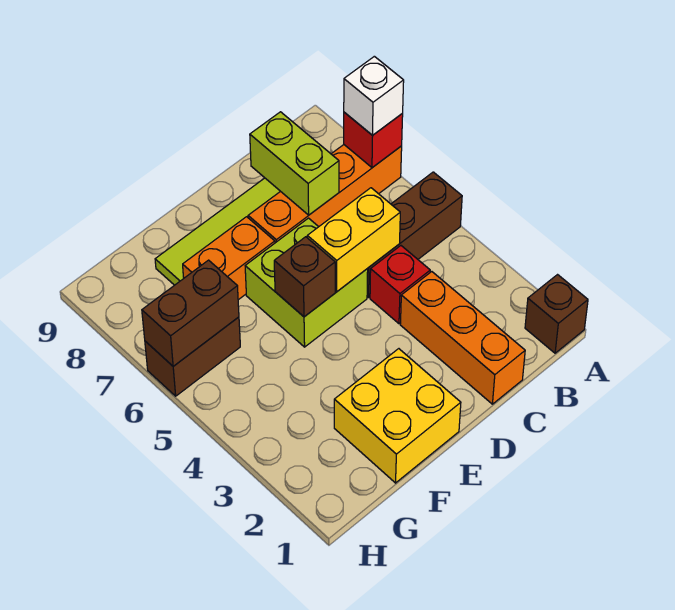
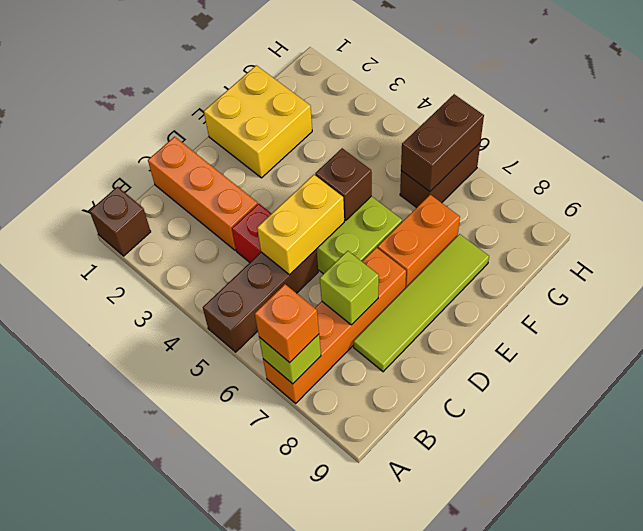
red 1x1 brick [344,112,403,168] -> lime 1x1 brick [259,334,321,384]
white 1x1 brick [344,56,404,135] -> orange 1x1 brick [255,284,319,362]
lime 1x2 brick [250,112,339,215] -> lime 1x1 brick [320,251,379,325]

